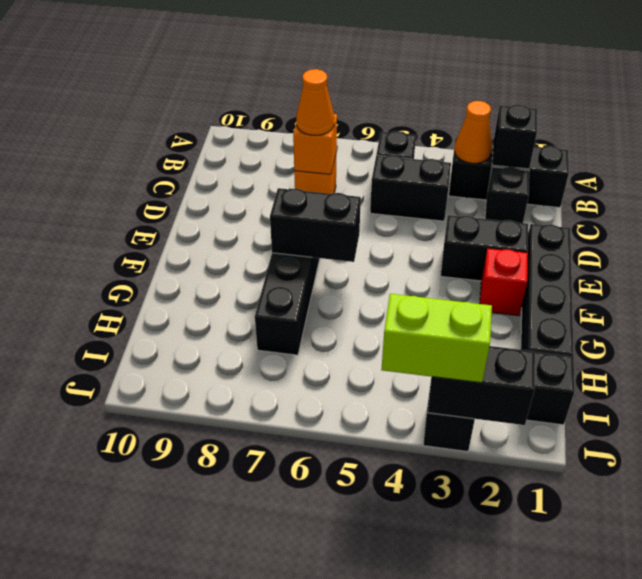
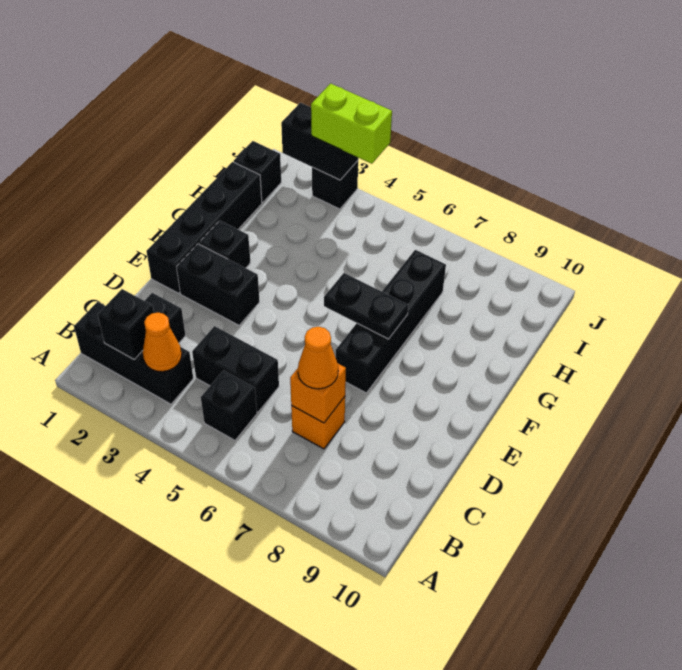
red 1x1 brick [480,248,528,316] -> black 1x1 brick [199,221,250,268]
black 1x2 brick [270,188,361,262] -> black 1x2 plate [324,273,408,339]

